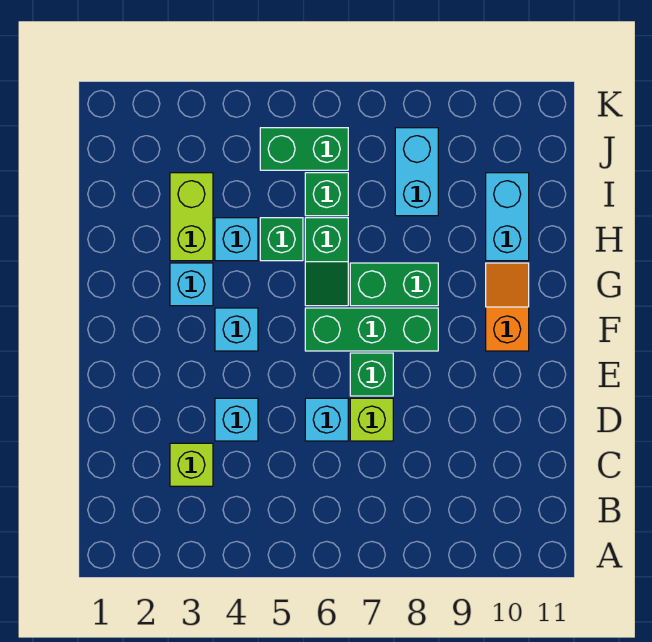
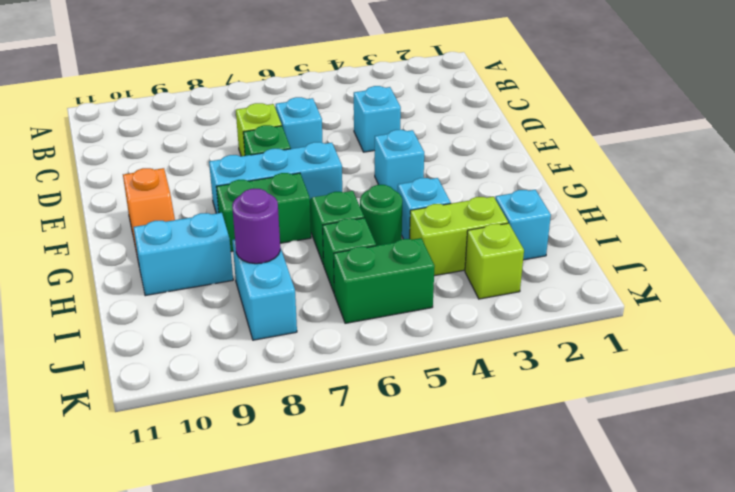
lime 1x1 brick [170,443,213,486] -> lime 1x1 brick moved to [465,223,524,299]
green 1x3 brick [305,308,438,351] -> cyan 1x3 brick [209,142,342,213]
cyan 1x1 brick [170,263,213,306] -> cyan 1x1 brick moved to [495,190,551,260]
lime 1x2 brick [170,173,213,261] -> lime 1x2 brick turned to [410,197,508,276]
green 1x1 brick [260,218,303,261] -> green 1x1 round brick [360,185,402,246]
cyan 1x2 brick [486,173,529,261] -> cyan 1x2 brick turned to [134,213,233,296]
none -> purple 1x1 round brick [232,189,280,264]

